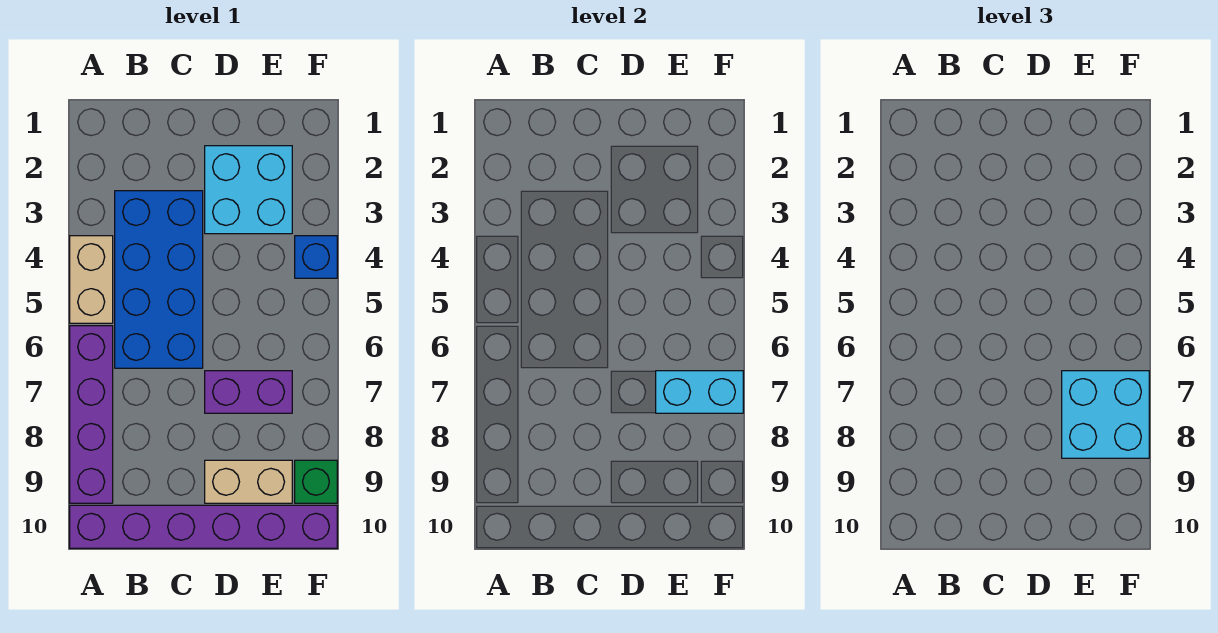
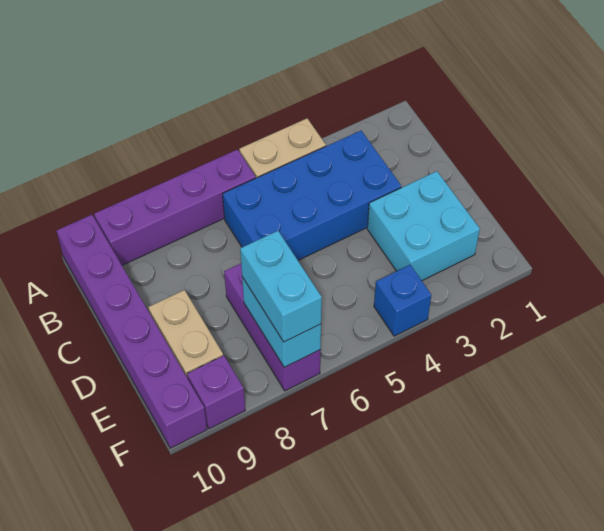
purple 1x2 brick [205,371,292,413] -> purple 1x3 brick [224,263,320,391]
cyan 2x2 brick [1062,371,1149,458] -> cyan 1x2 brick [240,231,322,342]
green 1x1 brick [295,460,337,503] -> purple 1x1 brick [187,355,245,429]

